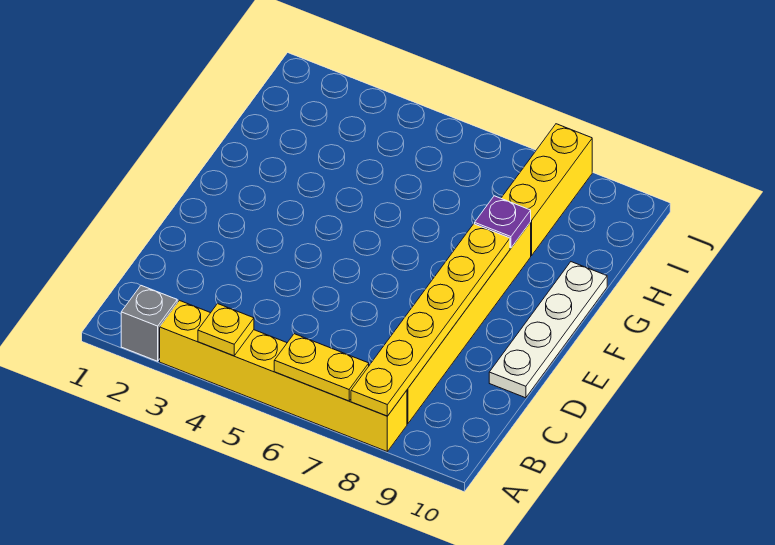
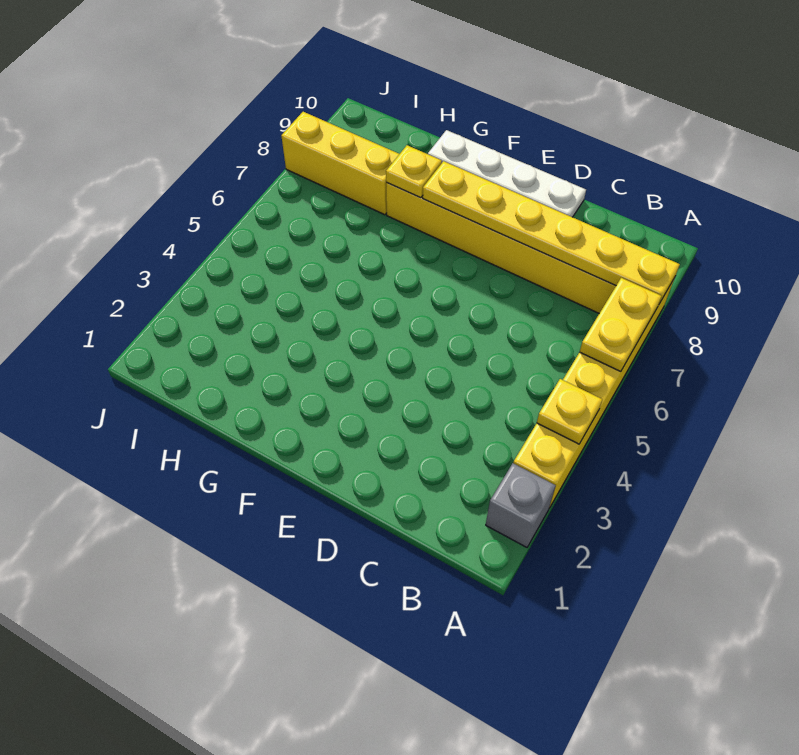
purple 1x1 plate [475,196,531,248] -> yellow 1x1 plate [386,145,442,198]

